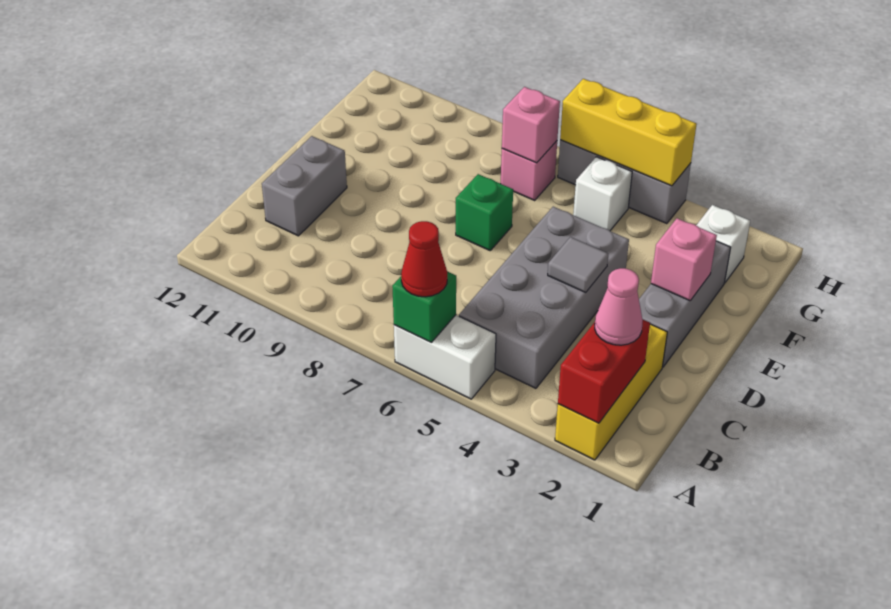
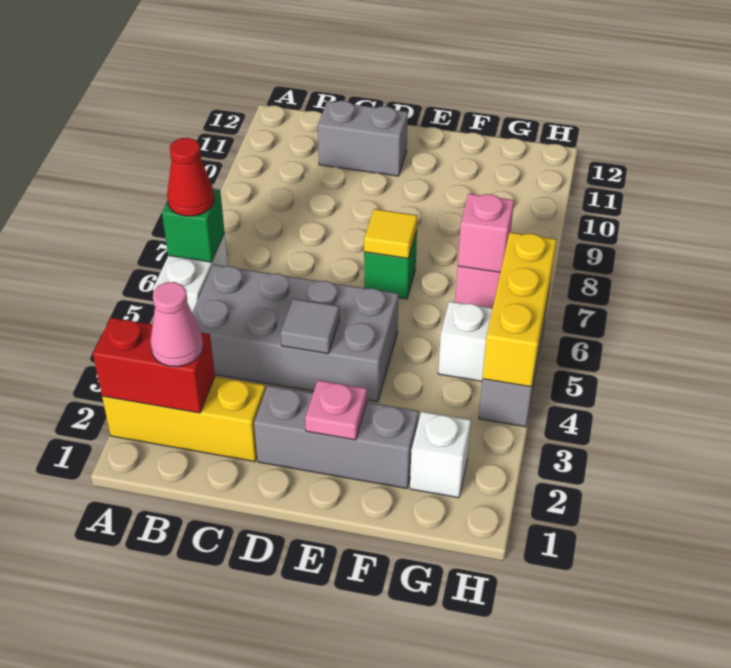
pink 1x1 brick [651,218,717,301] -> pink 1x1 plate [305,380,367,440]
none -> yellow 1x1 tile [364,209,418,258]

